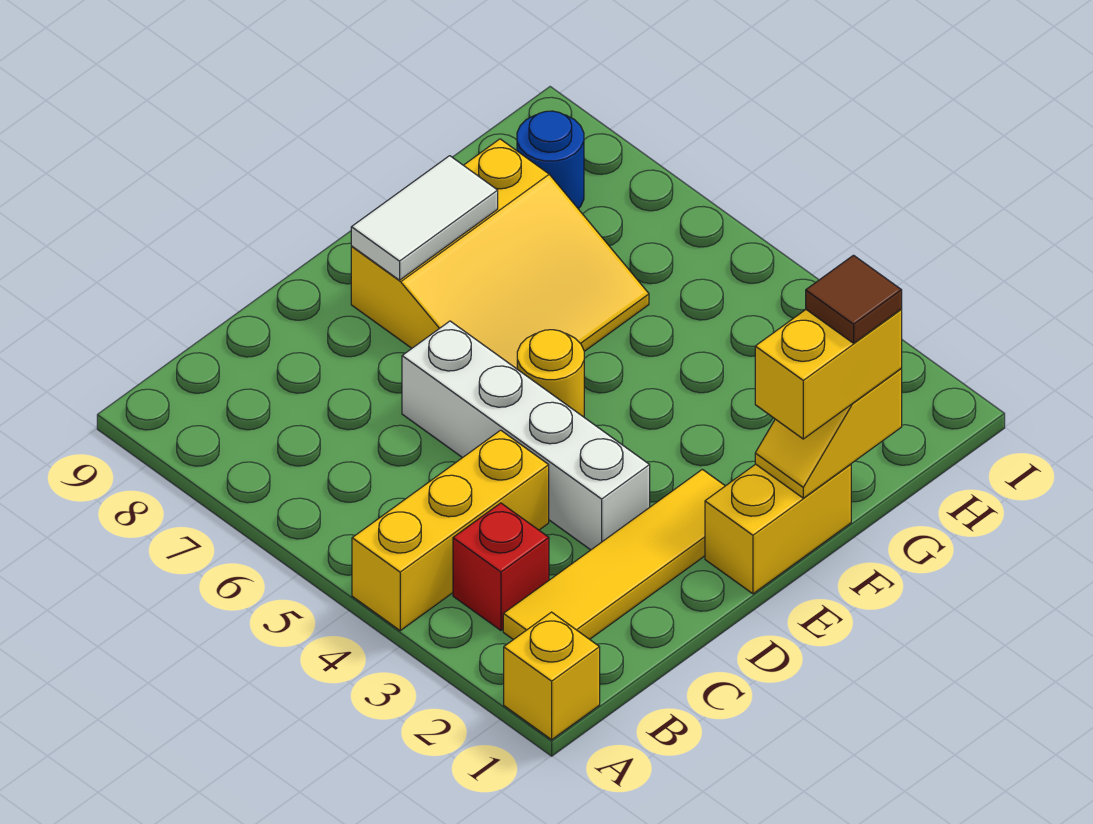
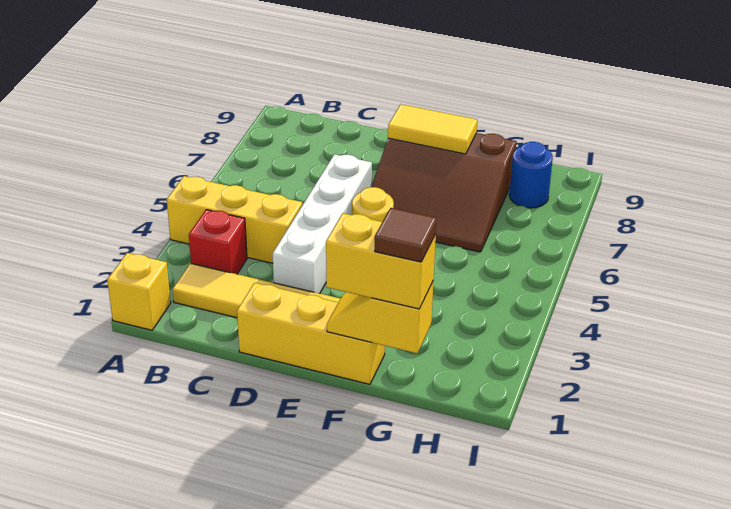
yellow 1x2 brick [705,464,851,594] -> yellow 1x3 brick [237,283,385,384]
yellow 3x3 slope [351,139,649,369] -> brown 3x3 slope [371,133,516,252]
white 1x2 tile [351,156,498,280] -> yellow 1x2 tile [388,104,477,154]

